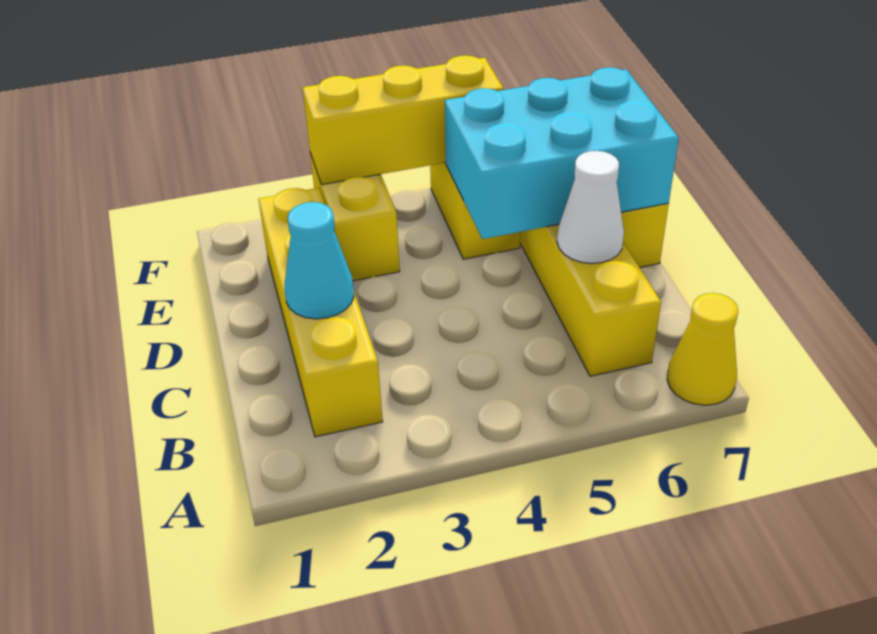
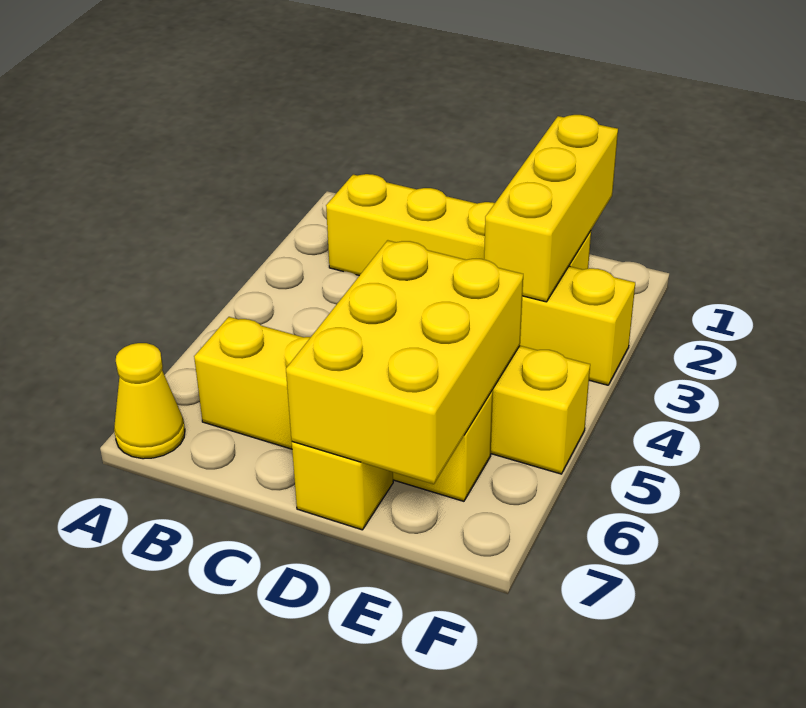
cyan 1x1 cone [285,202,354,319] -> none
white 1x1 cone [557,151,624,264] -> none
cyan 2x3 brick [445,67,679,239] -> yellow 2x3 brick [286,240,523,484]
yellow 1x3 brick [303,55,504,185] -> yellow 1x3 brick moved to [484,115,618,302]

